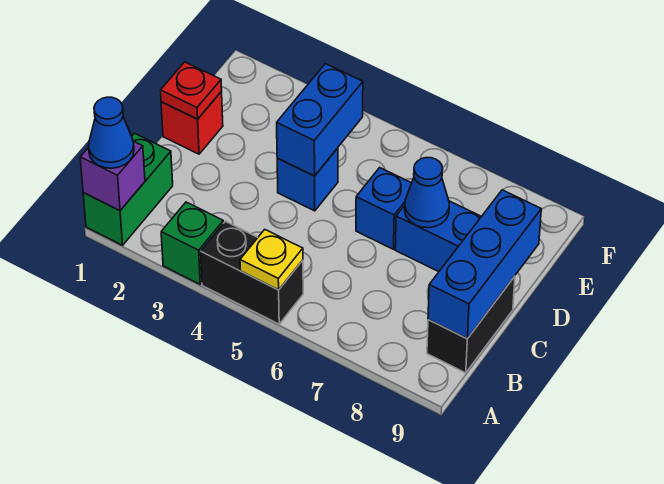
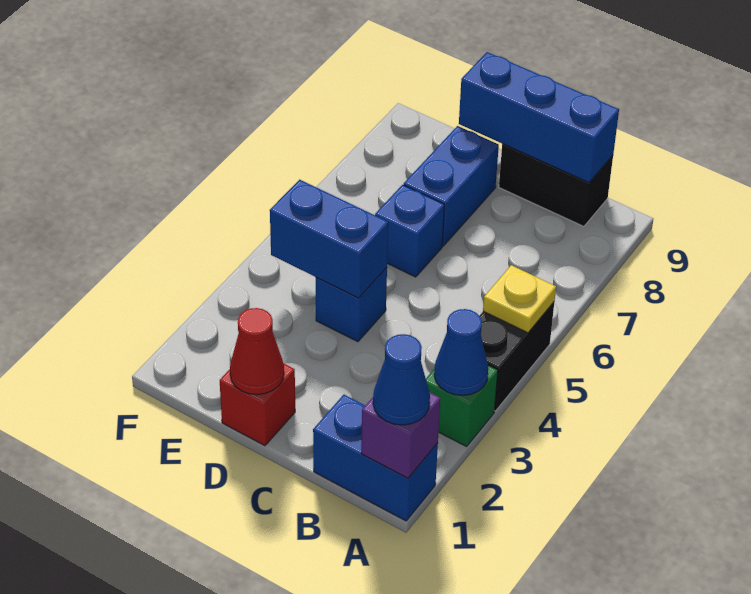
green 1x2 brick [83,133,173,245] -> blue 1x2 brick [313,395,438,521]
red 1x1 plate [160,62,222,119] -> red 1x1 cone [230,308,284,395]
blue 1x1 cone [405,158,449,228] -> blue 1x1 cone moved to [434,309,488,395]

